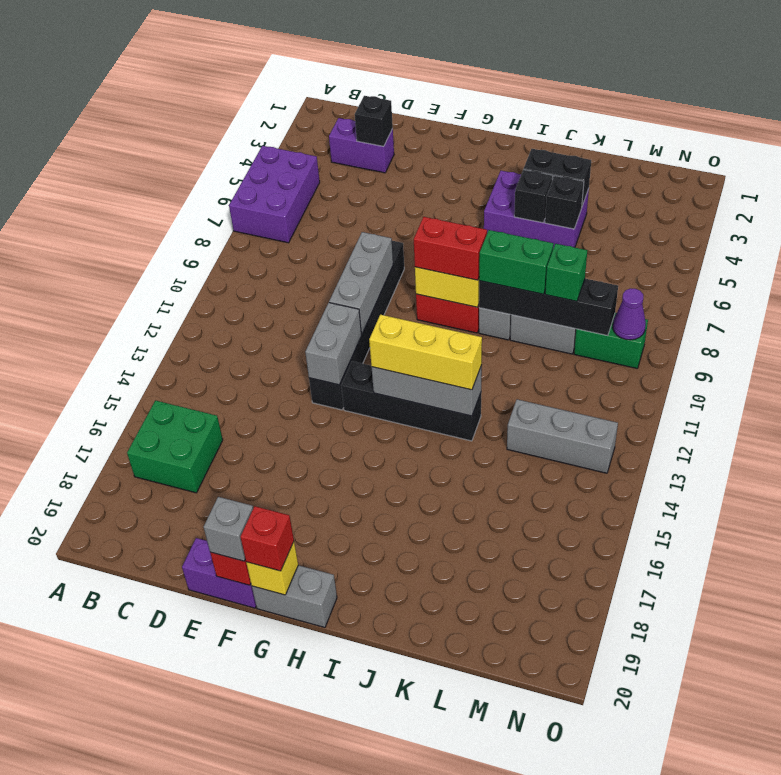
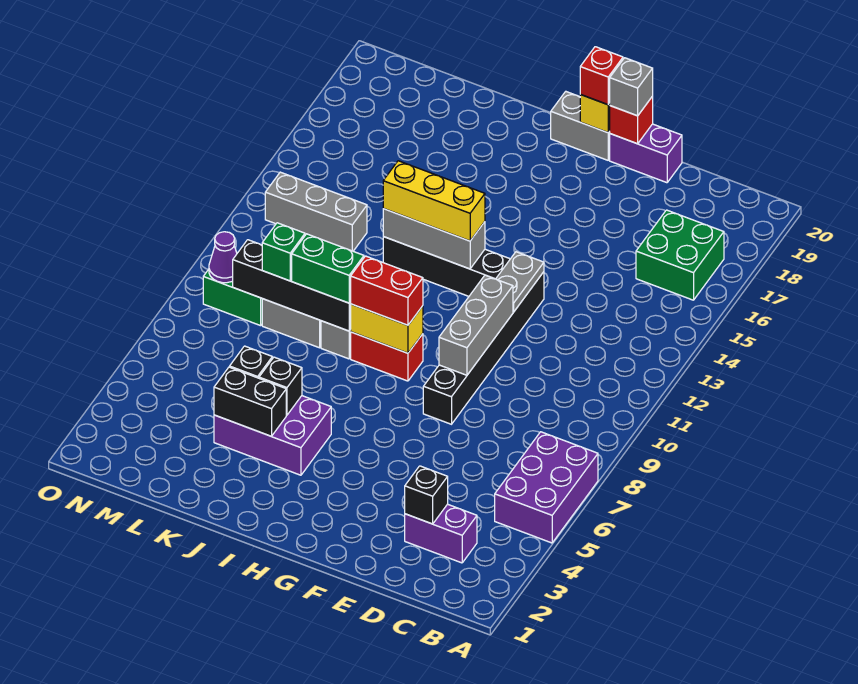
grey 1x2 brick [305,303,361,385] -> grey 1x2 plate [496,252,544,312]

